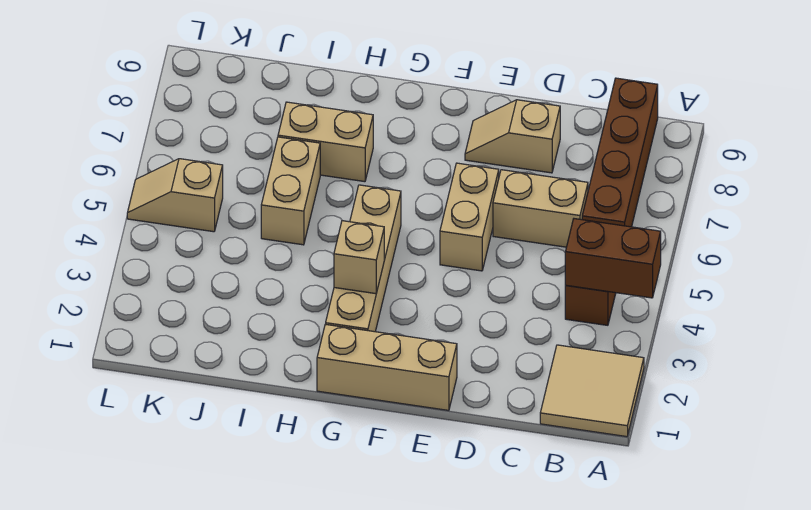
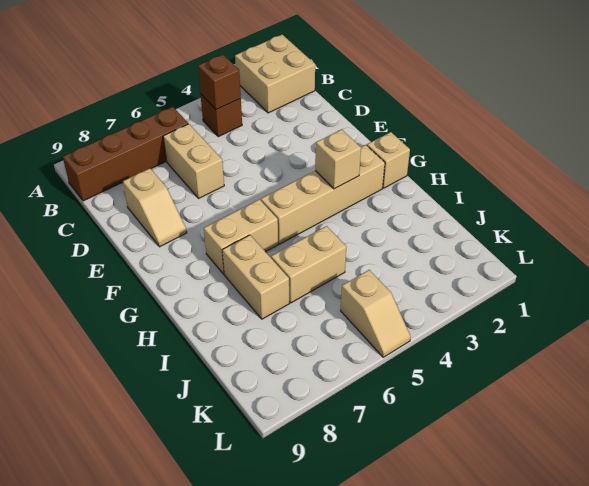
tan 2x2 tile [540,345,644,437] -> tan 2x2 brick [235,35,315,113]
brown 1x2 brick [565,219,661,298] -> brown 1x1 brick [198,54,241,110]
tan 1x3 brick [317,324,457,410] -> tan 1x1 brick [367,132,410,188]
tan 1x2 brick [440,163,499,271] -> tan 1x2 brick moved to [204,199,278,274]

